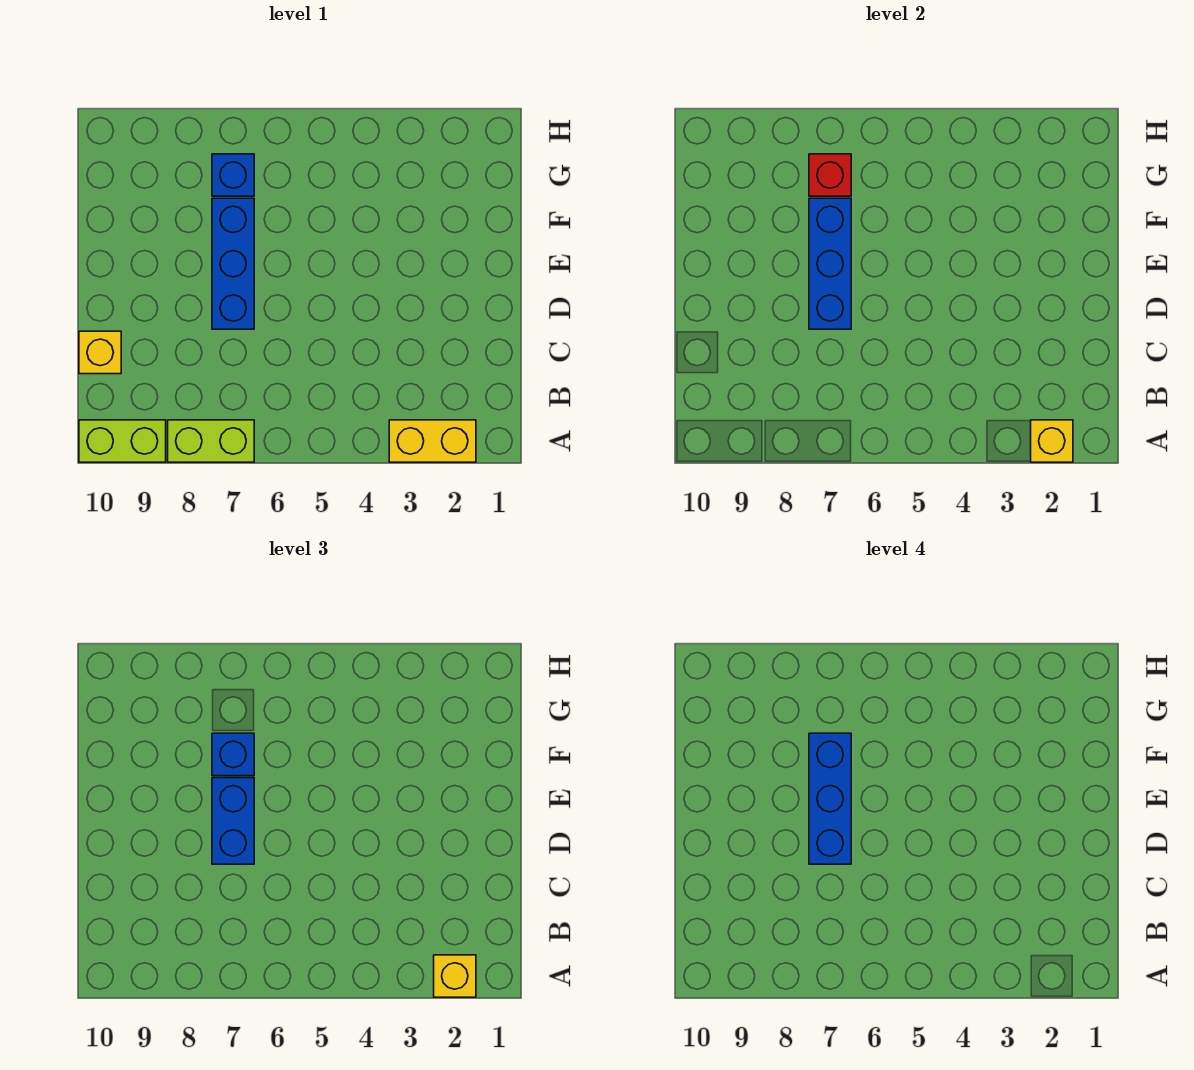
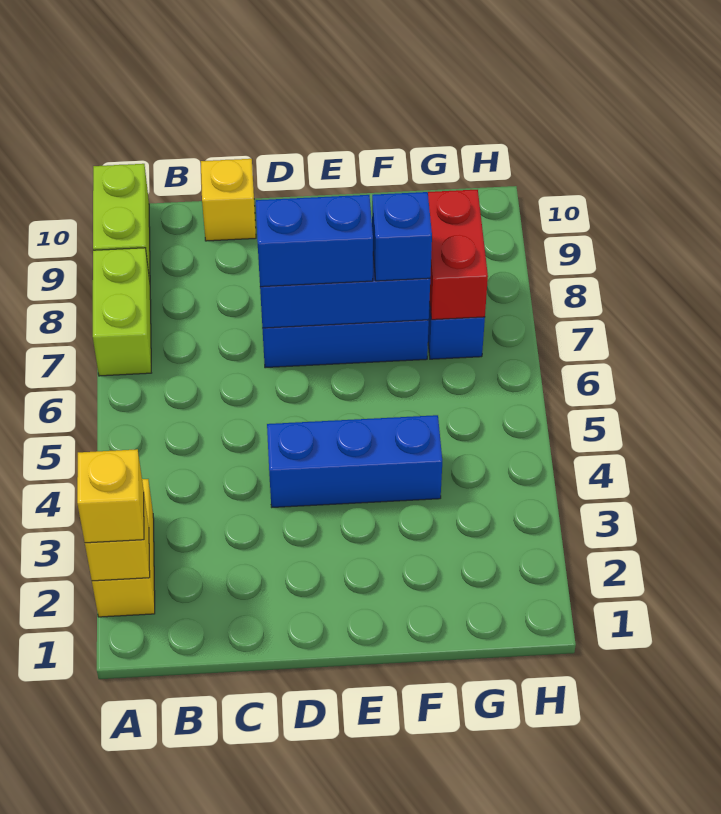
blue 1x3 brick [809,733,851,864] -> blue 1x3 brick moved to [267,415,442,507]
red 1x1 brick [809,154,851,196] -> red 1x2 brick [428,190,488,320]

